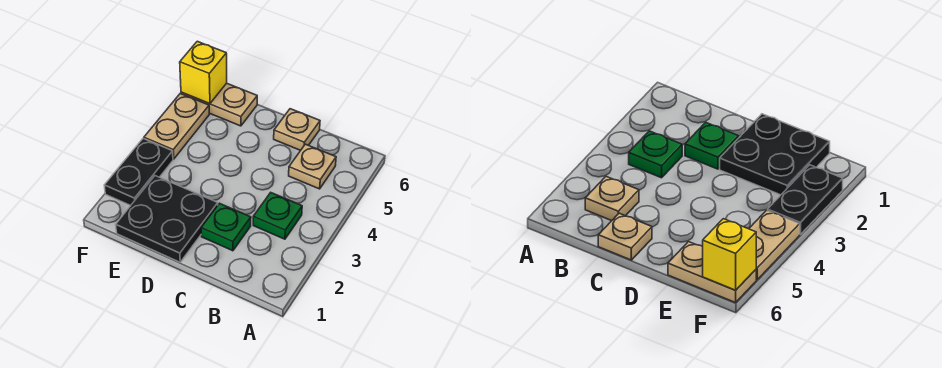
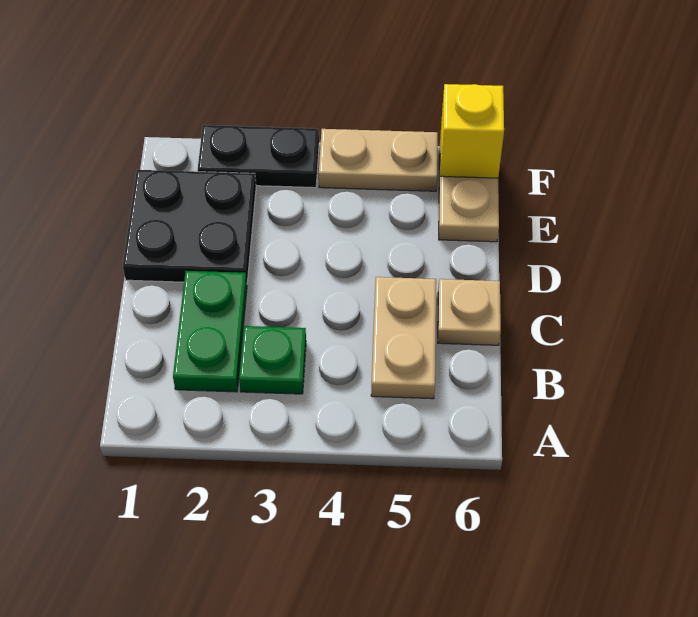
tan 1x1 plate [289,144,336,189] -> tan 1x2 plate [371,277,436,399]
green 1x1 plate [201,203,251,251] -> green 1x2 plate [173,271,247,392]

